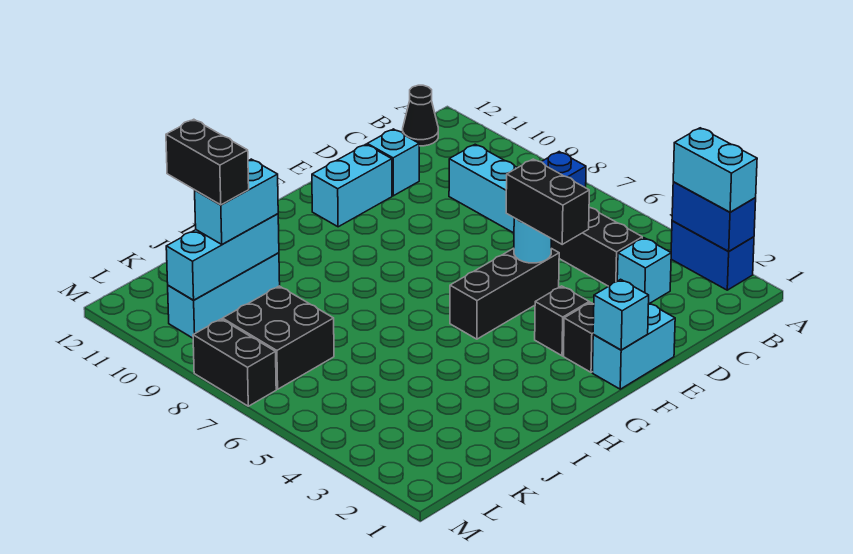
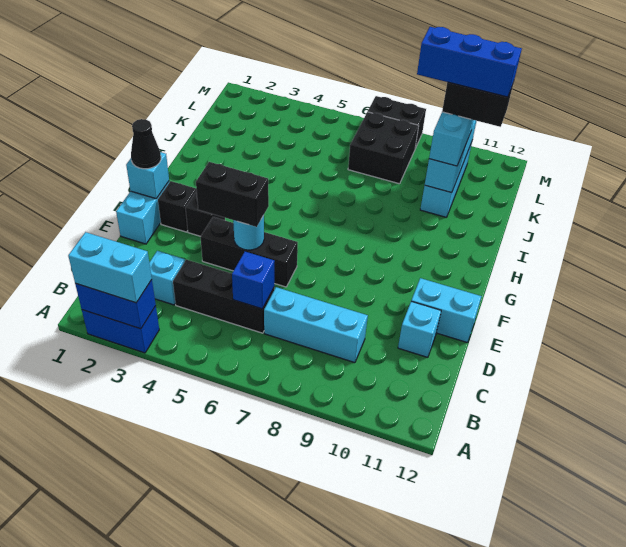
black 1x1 cone [403,85,438,146] -> black 1x1 cone moved to [131,119,161,169]
black 1x3 brick [450,248,559,339] -> black 1x3 brick turned to [200,217,298,287]
cyan 1x2 brick [312,144,392,227] -> cyan 1x2 brick turned to [411,278,481,343]
none -> blue 1x3 brick [417,27,522,97]

